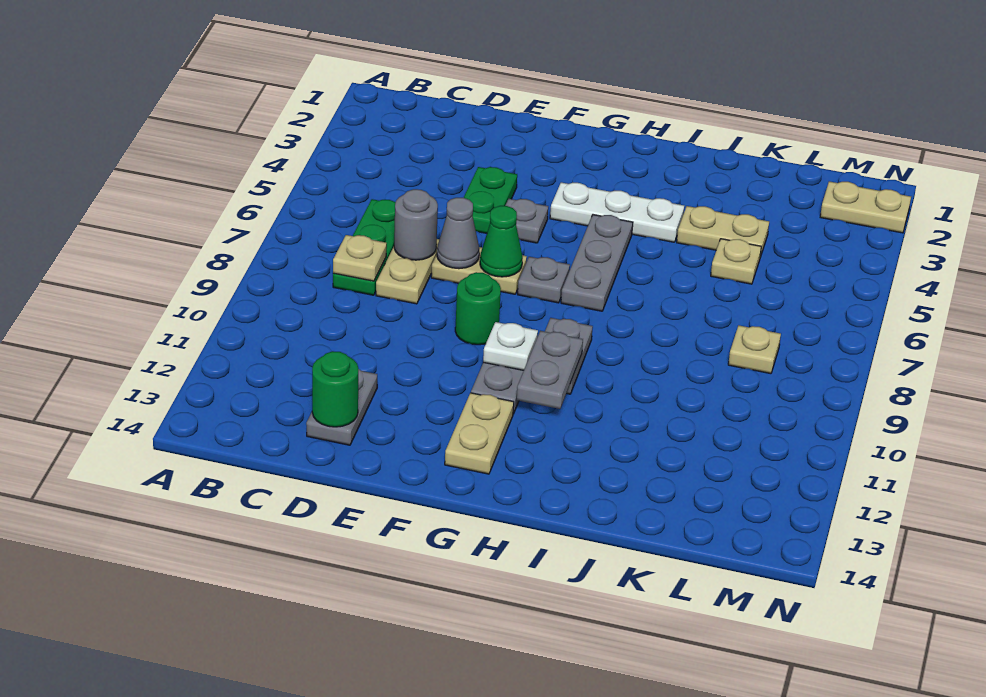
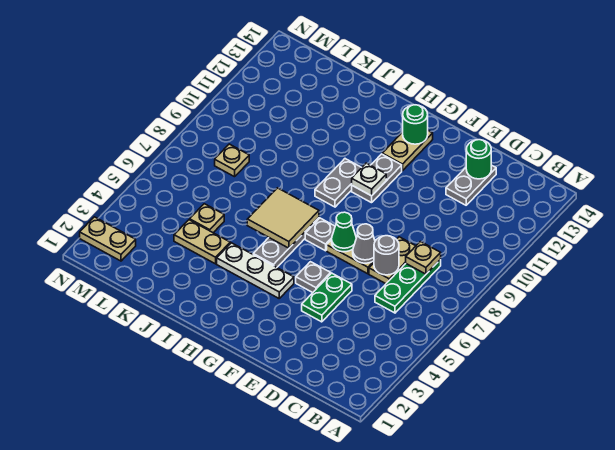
green 1x1 round brick [455,272,501,345] -> green 1x1 round brick moved to [403,105,428,144]
none -> tan 2x2 tile [247,188,319,248]
grey 1x2 plate [517,331,583,409] -> none

